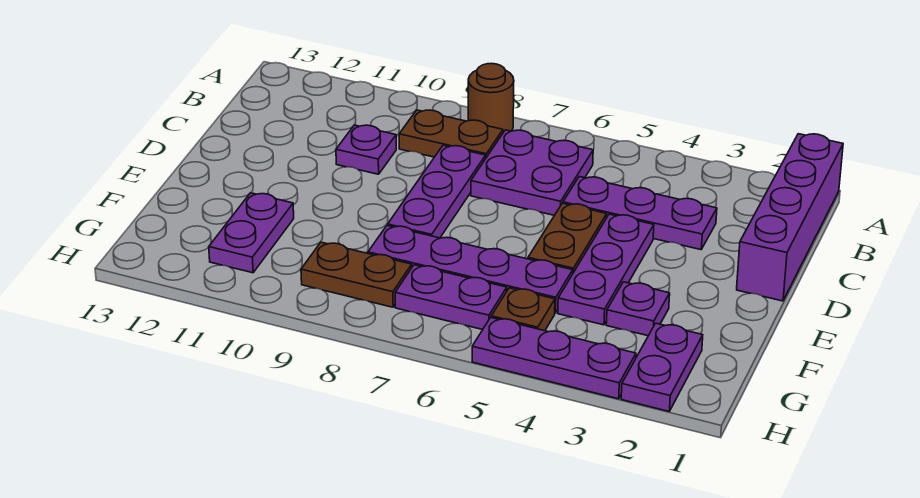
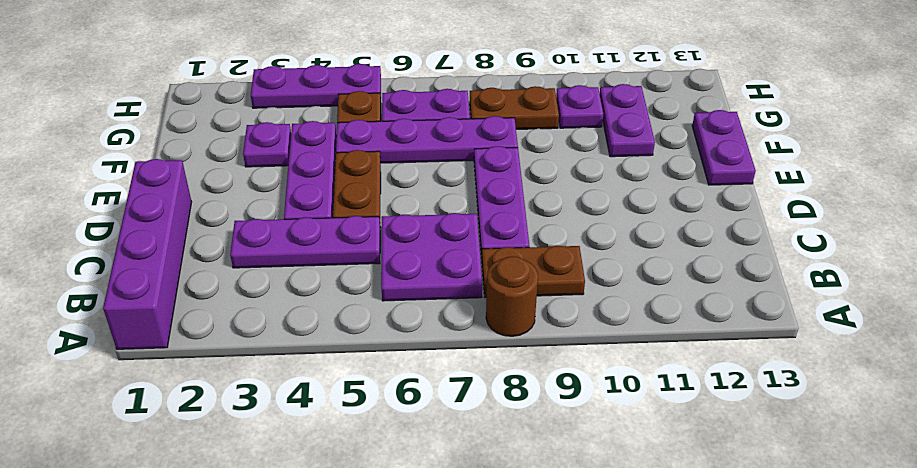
purple 1x1 plate [336,125,396,174] -> purple 1x1 plate moved to [556,85,603,128]
purple 1x2 plate [621,323,703,411] -> purple 1x2 plate moved to [692,110,756,185]

